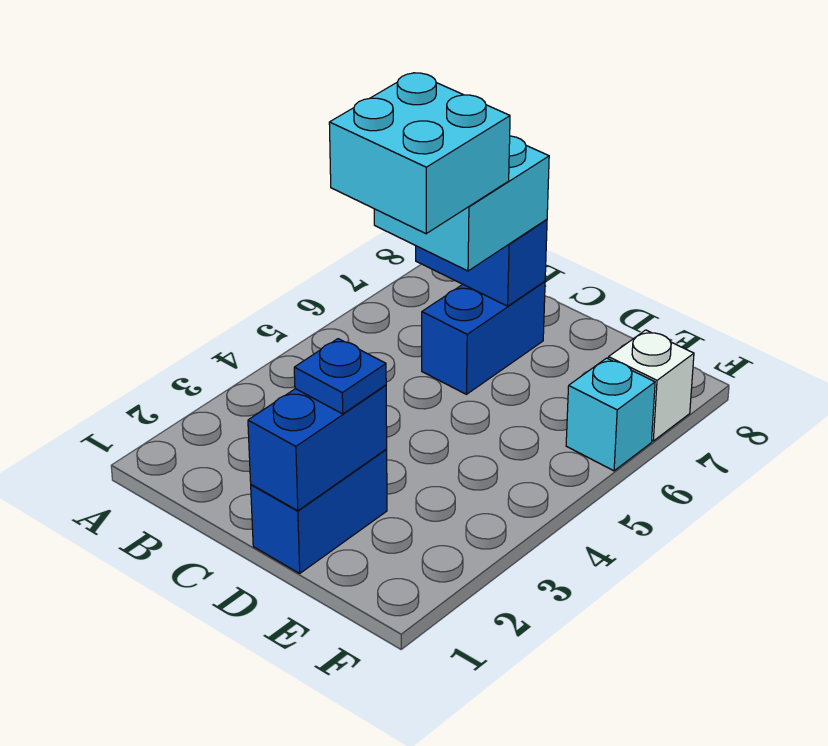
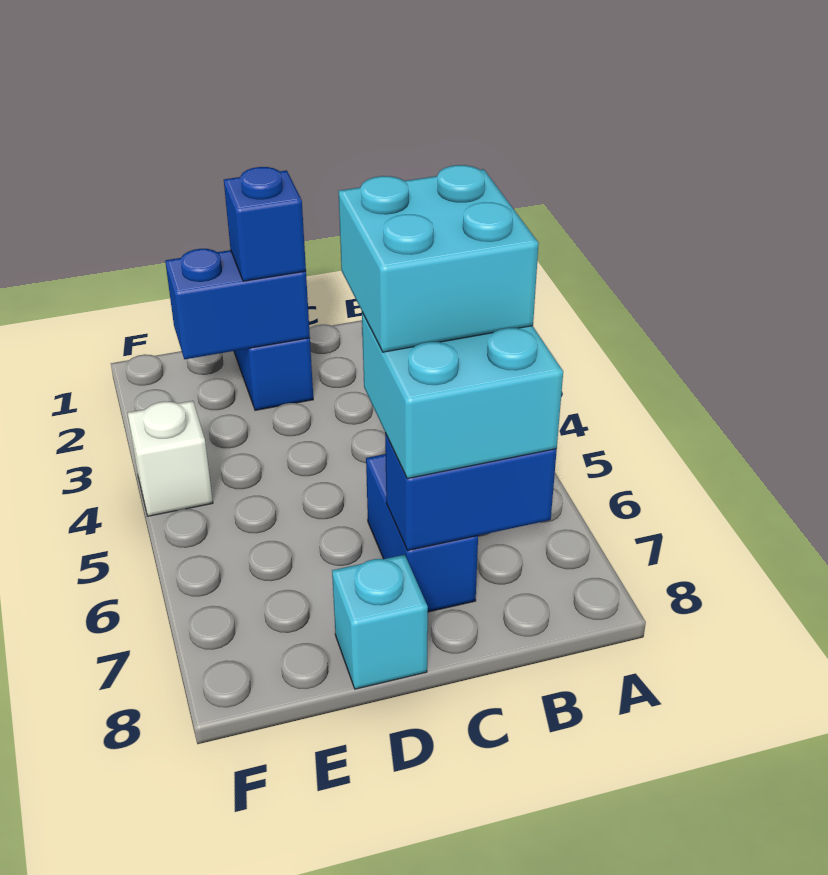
blue 1x2 brick [248,385,387,511] -> blue 1x2 brick turned to [165,249,310,359]
blue 1x1 plate [294,339,386,414] -> blue 1x1 brick [224,167,306,281]
cyan 1x1 brick [566,358,655,471] -> cyan 1x1 brick moved to [332,555,428,689]
white 1x1 brick [608,330,694,441] -> white 1x1 brick moved to [128,401,213,516]

